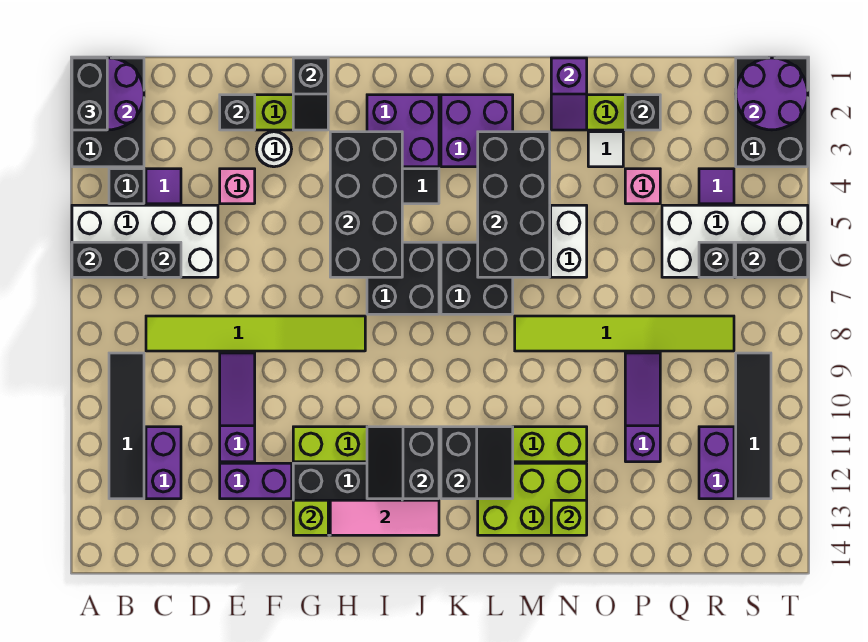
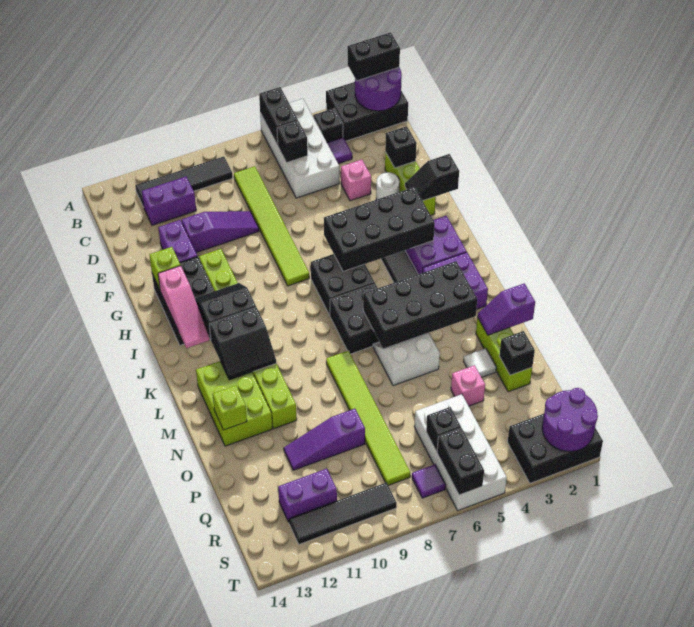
pink 1x3 tile [330,500,439,535] -> pink 1x3 slope [158,266,209,348]
purple 1x3 slope [625,353,660,462] -> purple 1x3 slope turned to [284,409,365,470]
purple 1x1 tile [699,169,734,204] -> purple 1x1 tile moved to [412,465,446,498]

